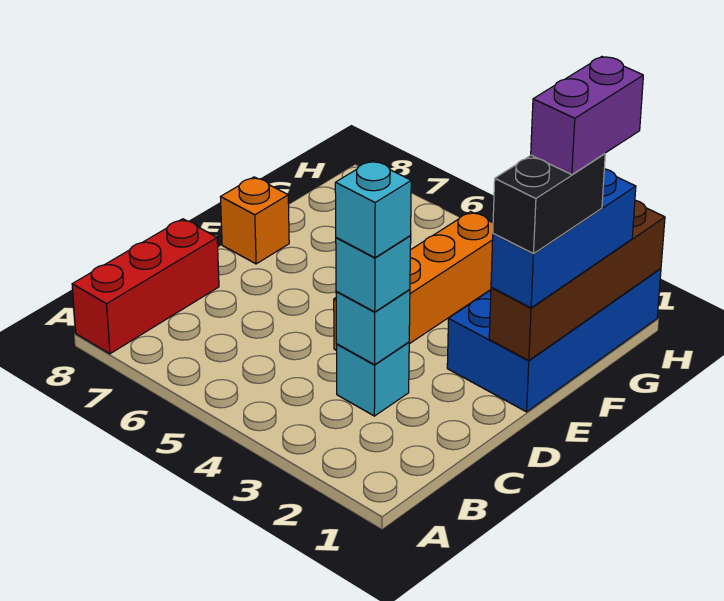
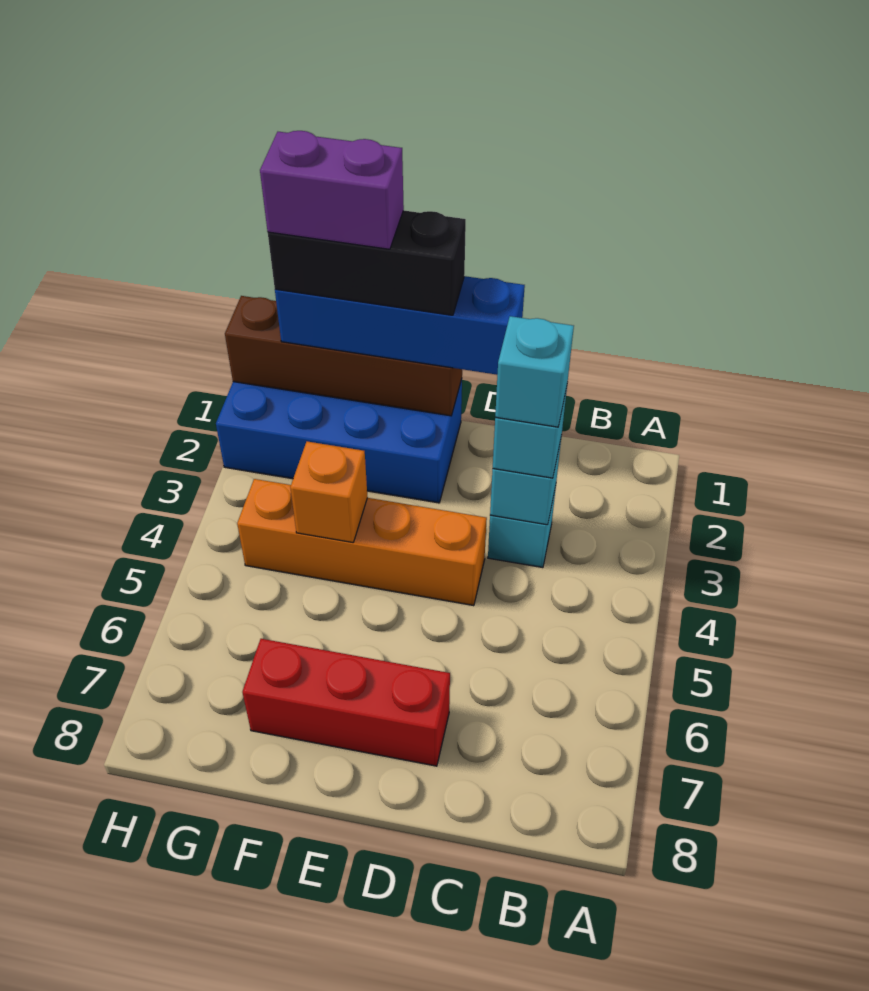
red 1x3 brick [72,219,219,354] -> red 1x3 brick moved to [242,639,450,766]
blue 1x3 brick [491,169,636,308] -> blue 1x4 brick [275,276,525,375]
black 1x2 brick [493,154,605,254] -> black 1x3 brick [268,210,466,315]
orange 1x1 brick [221,177,289,264] -> orange 1x1 brick moved to [290,441,368,542]

